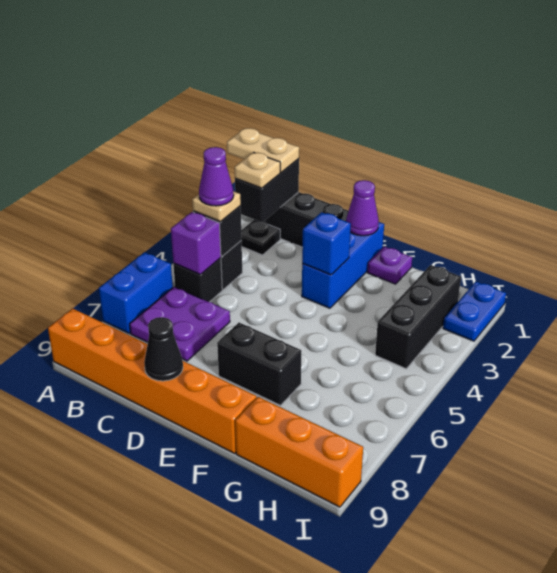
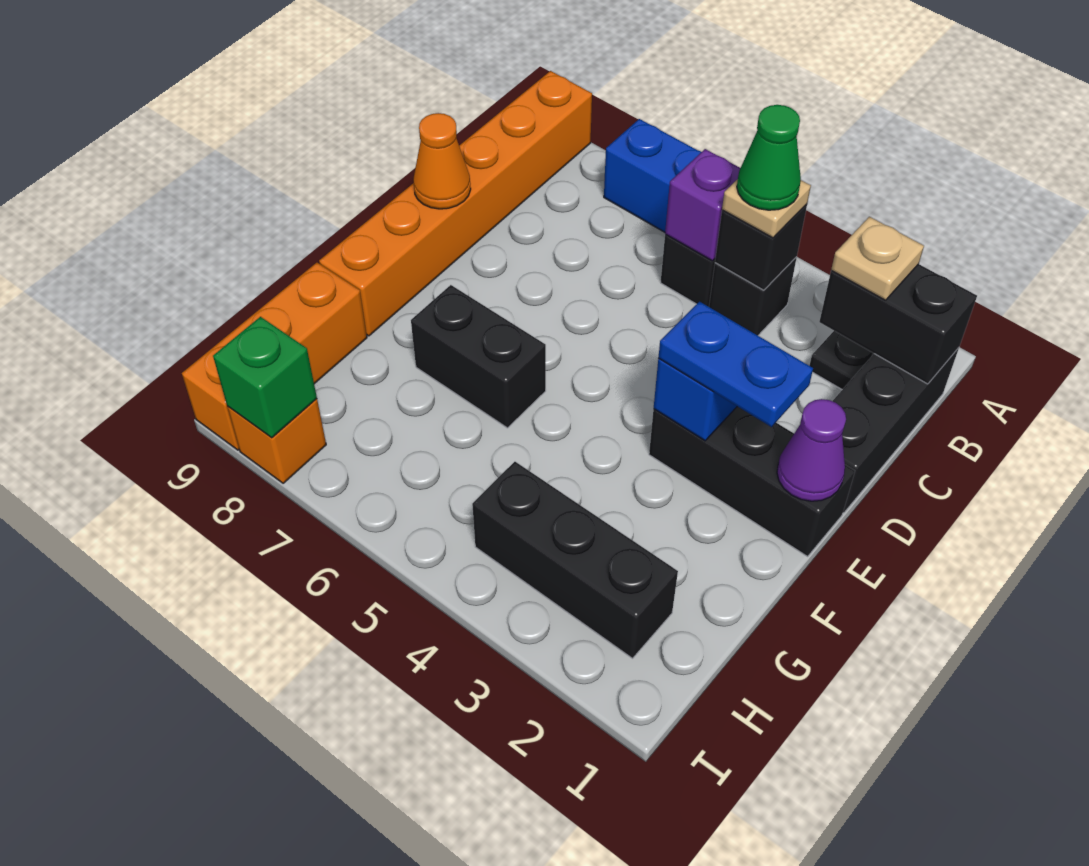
tan 1x2 plate [227,128,299,172] -> none
purple 1x1 cone [199,147,234,206] -> green 1x1 cone [737,105,801,210]
purple 2x2 plate [130,287,230,361] -> none
black 1x1 cone [144,317,183,381] -> orange 1x1 cone [413,113,471,209]
blue 1x3 brick [302,222,384,308] -> black 1x3 brick [649,406,855,557]
black 1x2 brick [217,323,301,405] -> black 1x2 brick turned to [411,285,546,428]
purple 1x1 plate [367,247,412,284] -> none
blue 1x2 plate [443,282,506,341] -> blue 1x2 plate moved to [658,302,813,427]
none -> orange 1x1 brick [227,399,326,483]
none -> green 1x1 brick [213,317,317,438]

